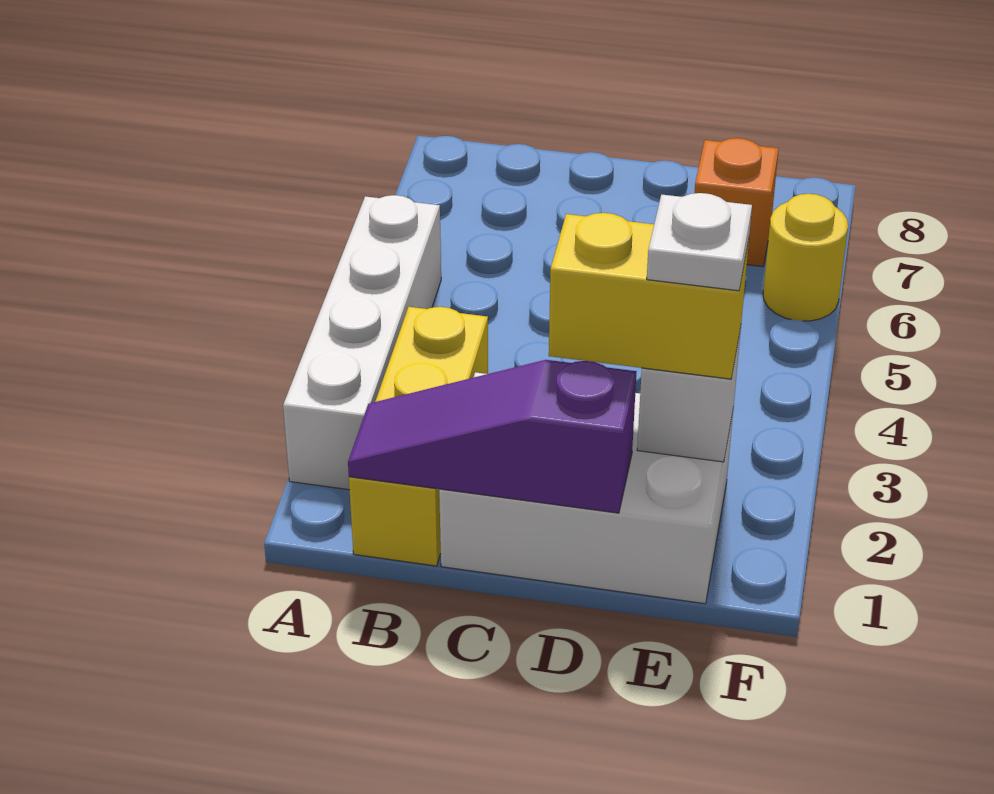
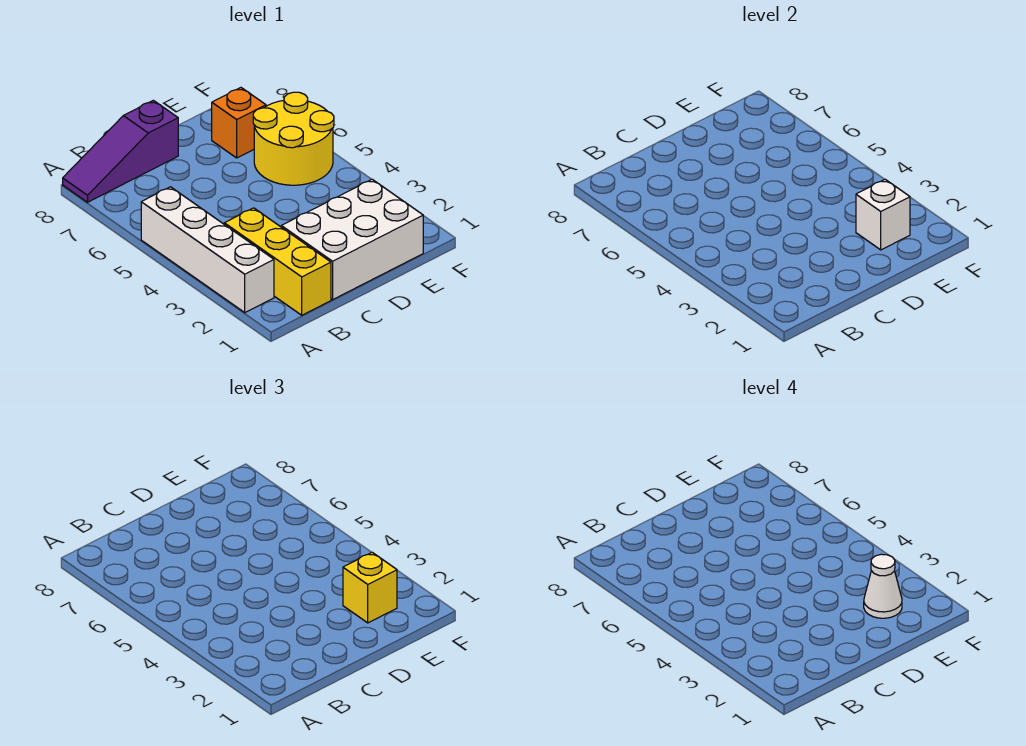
purple 1x3 slope [348,360,636,513] -> purple 1x3 slope moved to [63,100,178,202]
yellow 1x2 brick [549,213,749,379] -> yellow 1x1 brick [343,552,397,623]
white 1x1 plate [647,193,752,291] -> white 1x1 cone [864,554,902,618]
yellow 1x1 round brick [763,194,848,321] -> yellow 2x2 round brick [253,92,334,185]

